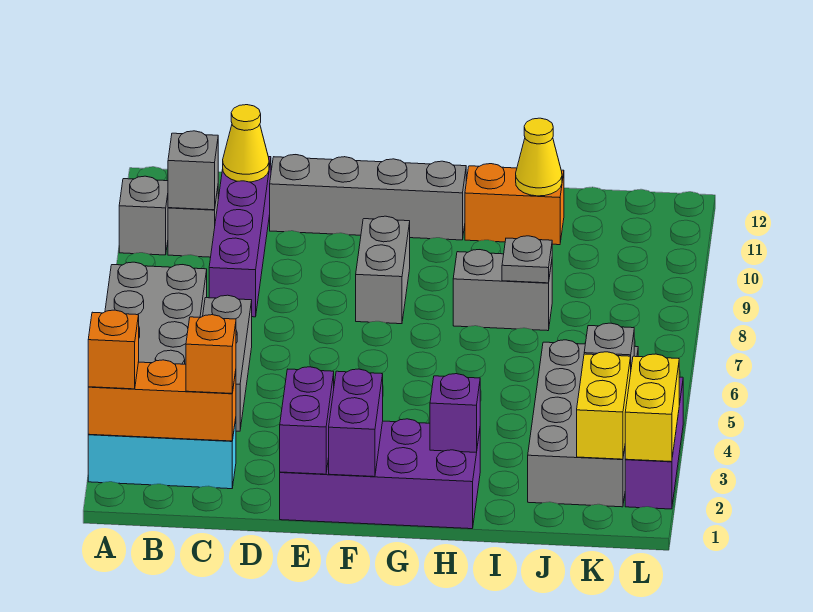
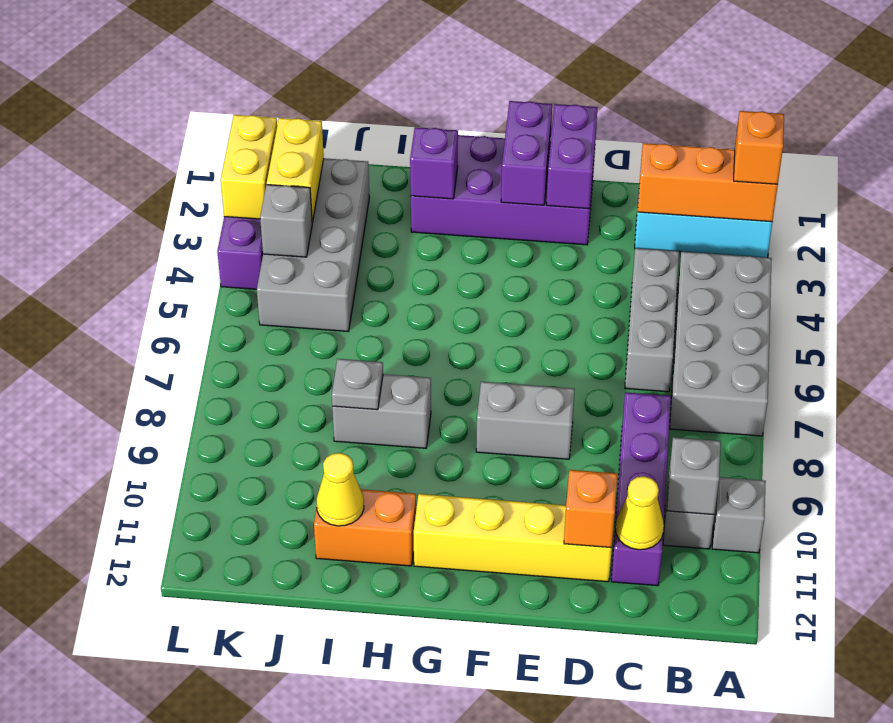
orange 1x1 brick [186,315,236,393] -> orange 1x1 brick moved to [564,470,617,548]
grey 1x4 brick [270,155,466,240] -> yellow 1x4 brick [414,494,612,582]
grey 1x2 brick [356,216,410,324] -> grey 1x2 brick turned to [476,382,574,459]

